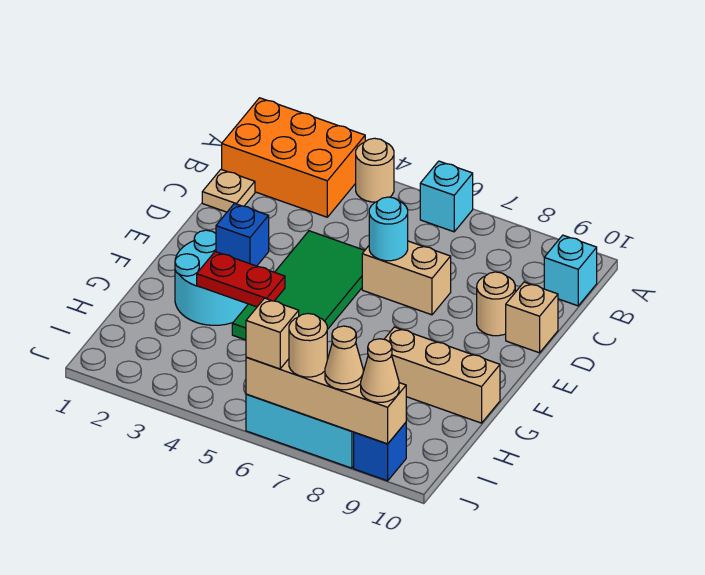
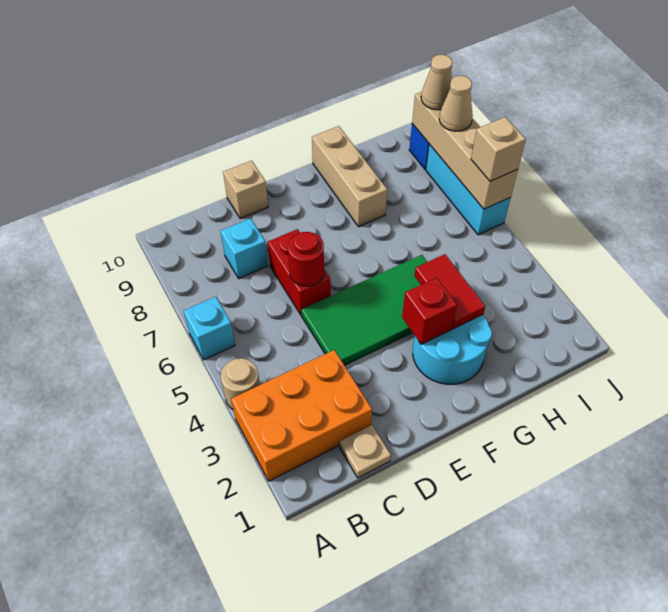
orange 2x3 brick [222,98,365,217] -> orange 2x3 brick turned to [231,350,372,481]
cyan 1x1 brick [544,235,597,306] -> cyan 1x1 brick moved to [221,218,268,278]
tan 1x2 brick [362,241,451,315] -> red 1x2 brick [268,229,331,315]
cyan 1x1 round brick [369,197,408,261] -> red 1x1 round brick [288,232,324,286]
tan 1x1 round brick [477,272,515,336] -> none
blue 1x1 brick [216,203,269,266] -> red 1x1 brick [402,278,457,344]
red 1x2 plate [197,252,285,307] -> red 1x2 tile [414,254,485,329]
tan 1x1 round brick [289,314,327,377] -> none

